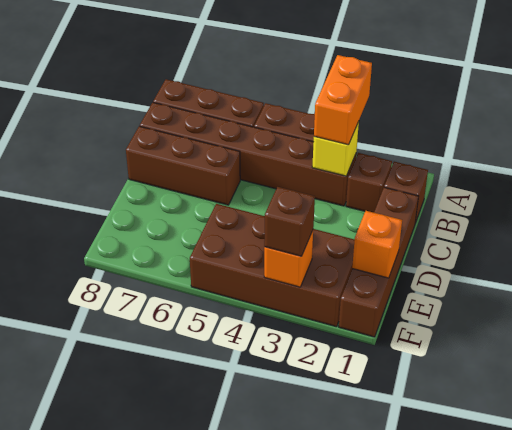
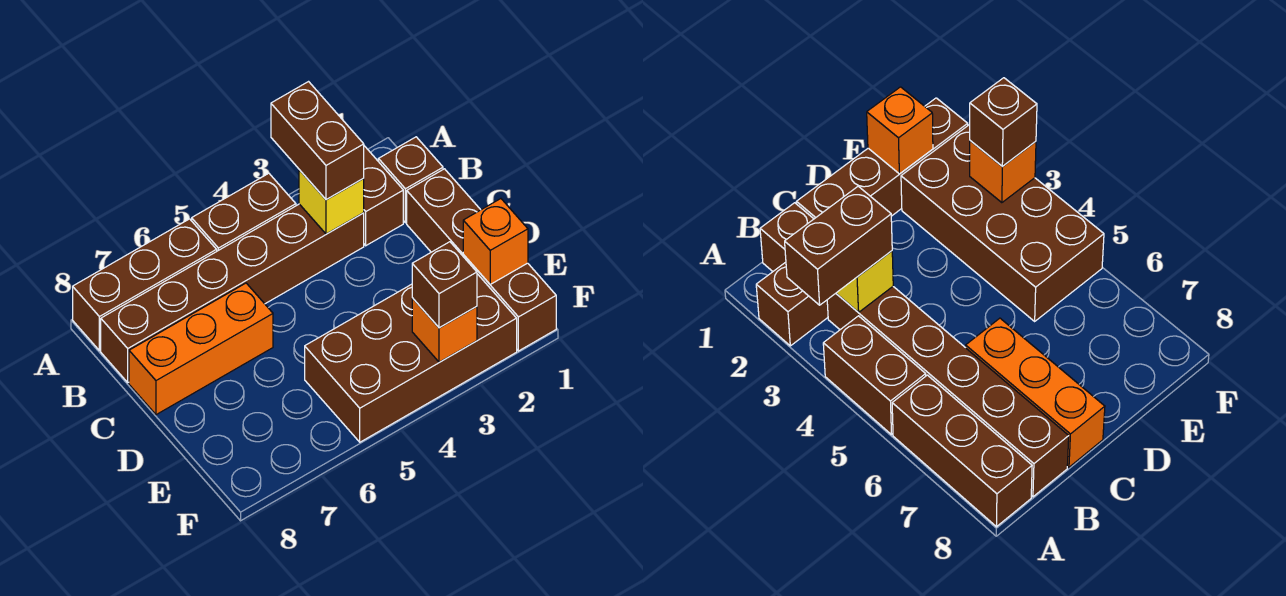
orange 1x2 brick [314,55,372,145] -> brown 1x2 brick [271,82,364,200]
brown 1x1 brick [346,153,392,213] -> brown 1x2 brick [363,146,403,246]
brown 1x3 brick [126,126,240,205] -> orange 1x3 brick [129,283,273,415]

